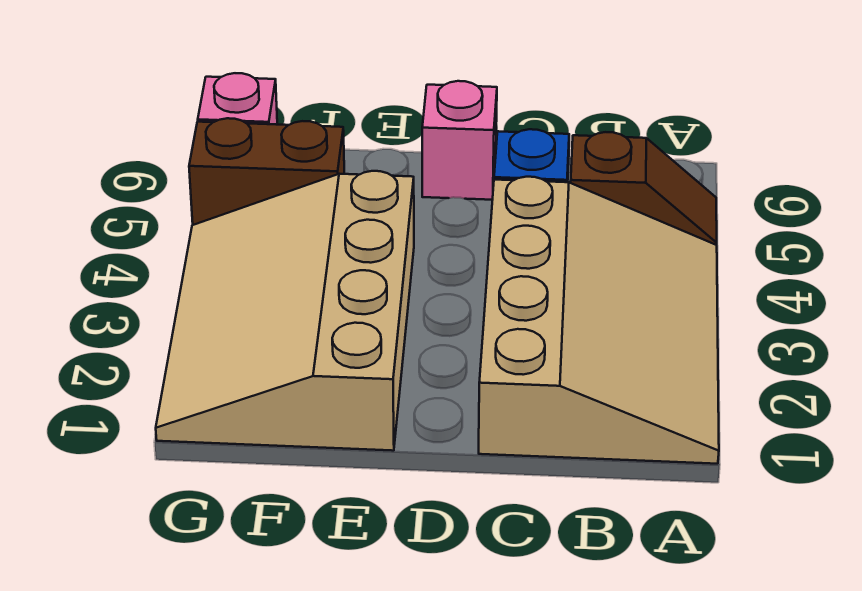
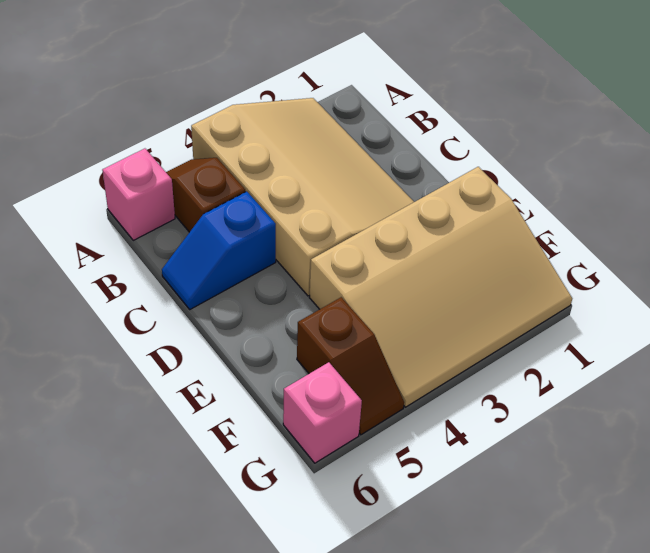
tan 3x4 slope [479,177,719,464] -> tan 3x4 slope turned to [191,98,414,296]
pink 1x1 brick [422,81,497,200] -> pink 1x1 brick moved to [102,149,175,240]
brown 1x2 brick [189,118,344,225] -> brown 1x2 slope [297,297,404,435]

